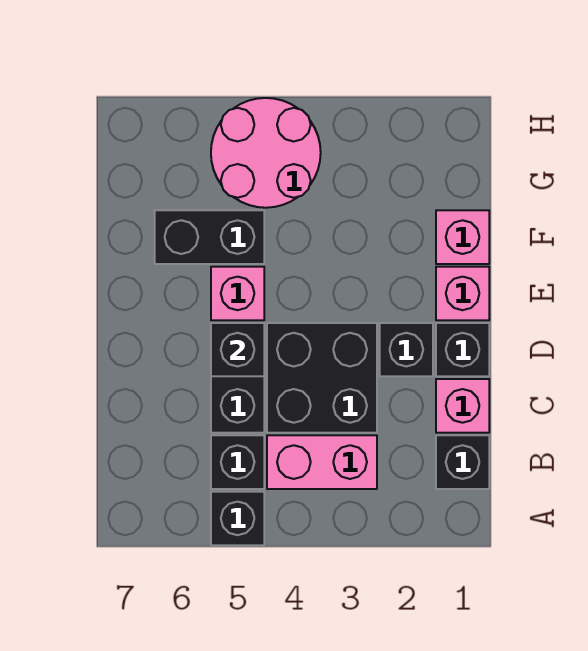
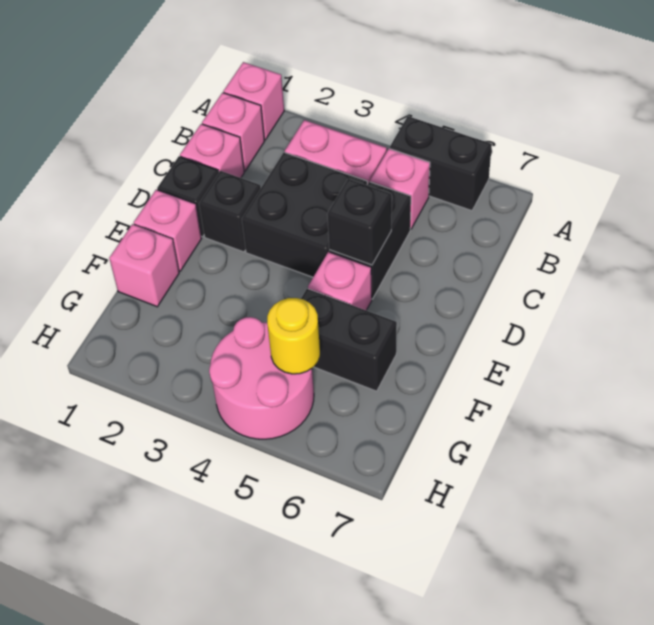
none -> pink 1x1 brick [223,62,284,140]
black 1x1 brick [211,492,264,545] -> black 1x2 brick [390,116,492,211]
black 1x1 brick [436,435,489,489] -> pink 1x1 brick [202,93,265,171]
black 1x1 brick [211,435,264,489] -> pink 1x1 brick [370,149,430,229]
none -> yellow 1x1 round brick [267,298,320,374]

